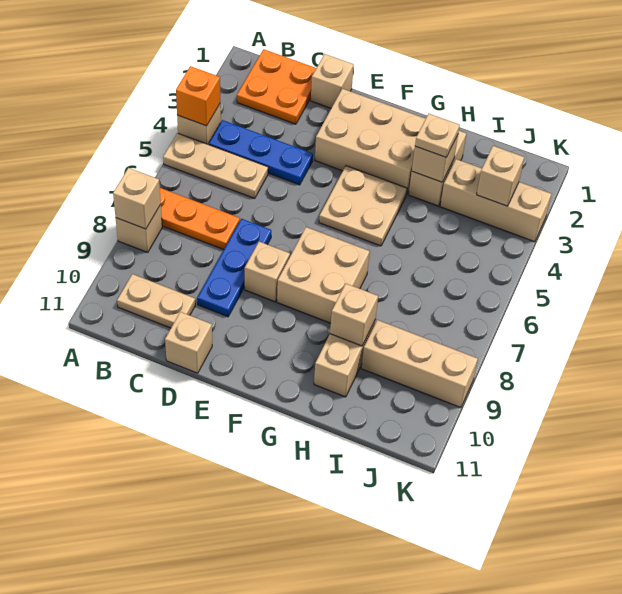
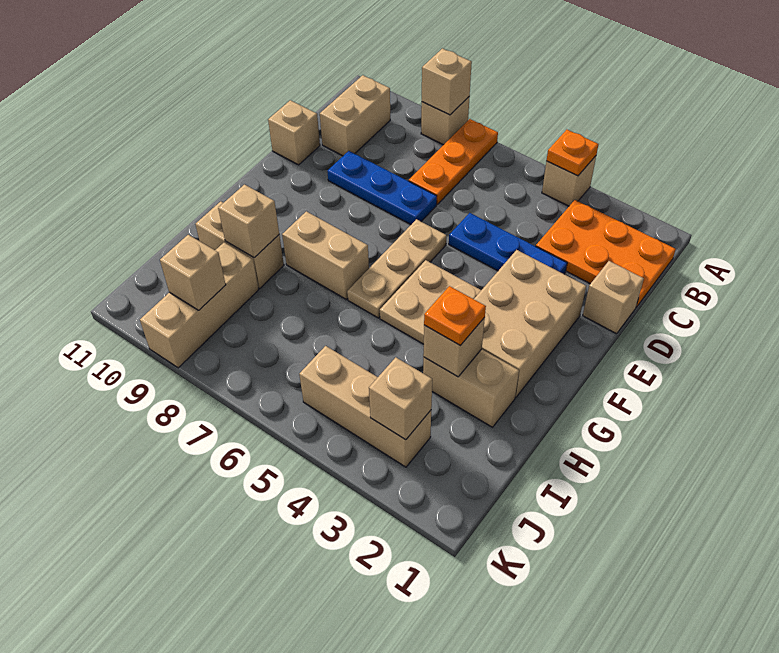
orange 1x1 brick [176,66,220,126] -> orange 1x1 plate [547,130,598,176]
tan 1x3 plate [163,133,268,198] -> tan 1x3 plate moved to [347,219,447,318]
orange 2x2 plate [237,49,316,124] -> orange 2x3 plate [536,200,676,307]
blue 1x3 plate [209,120,313,185] -> blue 1x3 plate turned to [449,213,567,274]
tan 1x2 plate [117,274,195,328] -> tan 1x2 brick [320,75,390,156]
tan 1x1 brick [245,242,290,302] -> tan 1x1 brick moved to [160,235,226,310]
tan 2x2 brick [277,227,370,323] -> tan 1x2 brick [282,211,369,299]
tan 1x1 plate [415,114,460,157] -> orange 1x1 plate [424,286,486,345]
tan 1x3 brick [440,159,551,242] -> tan 1x3 brick turned to [299,346,431,467]

